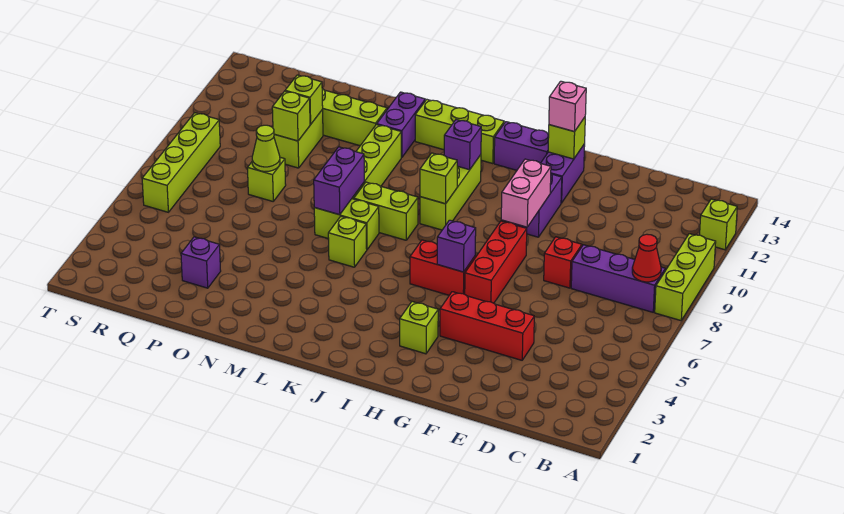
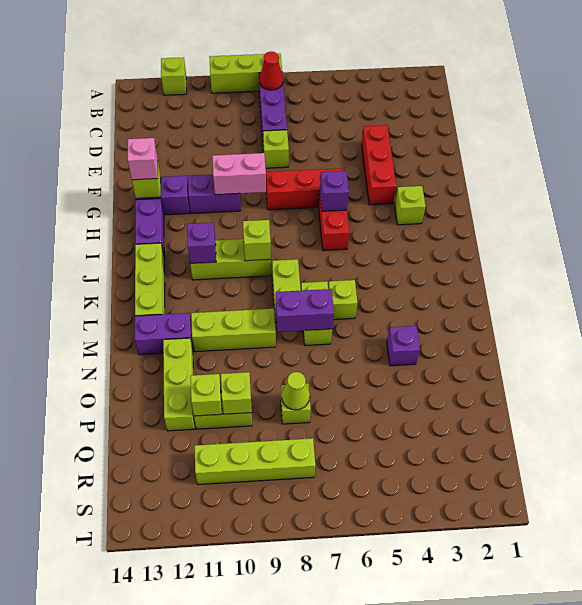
red 1x1 brick [544,237,582,288] -> lime 1x1 brick [263,130,289,168]
purple 1x1 brick [181,237,221,288] -> purple 1x1 brick moved to [387,326,420,366]
lime 1x4 brick [142,113,220,212] -> lime 1x4 brick moved to [195,438,315,485]

